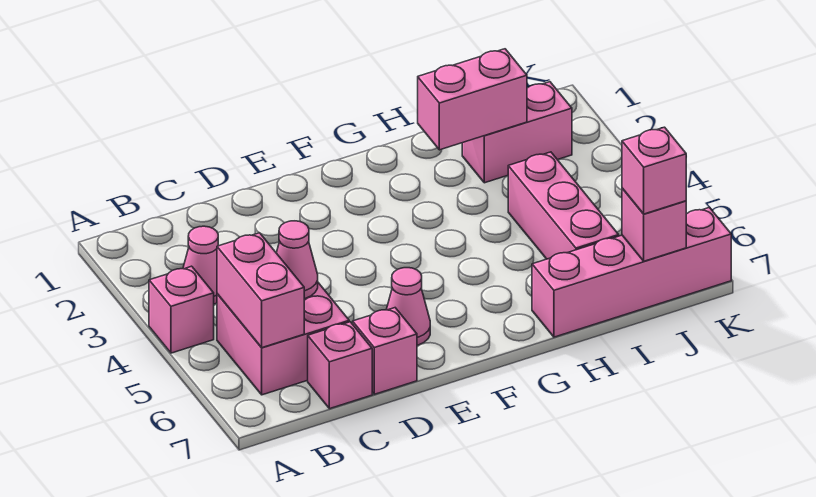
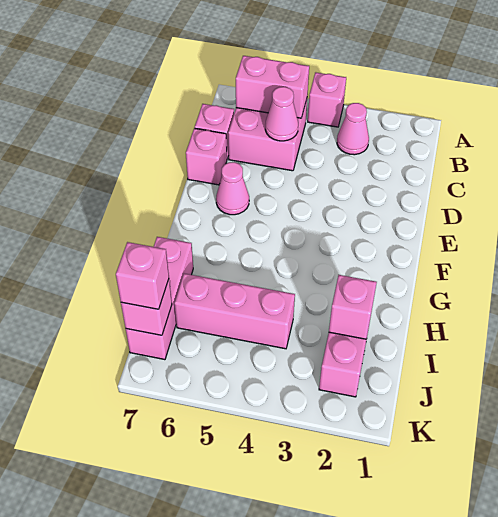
pink 1x2 brick [418,49,527,150] -> pink 1x1 brick [329,275,377,339]
pink 1x4 brick [532,207,731,337] -> pink 1x3 brick [126,237,193,360]

